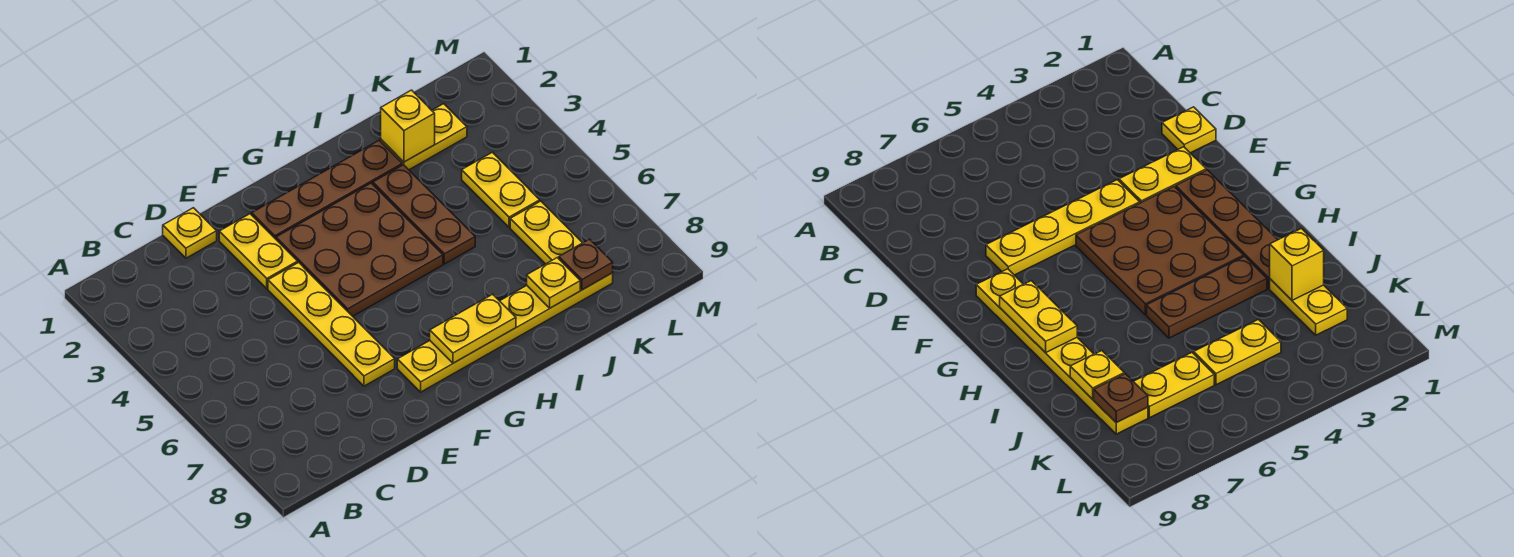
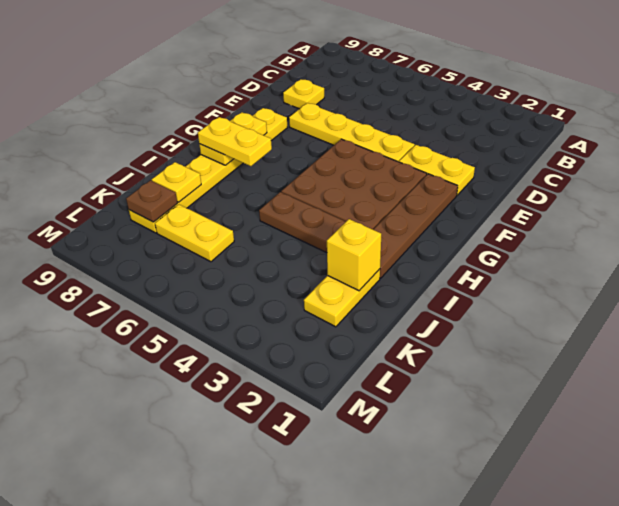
yellow 1x1 plate [163,208,217,258] -> yellow 1x1 plate moved to [283,79,324,109]
yellow 1x2 plate [462,152,540,227] -> yellow 1x2 plate moved to [198,117,272,166]

